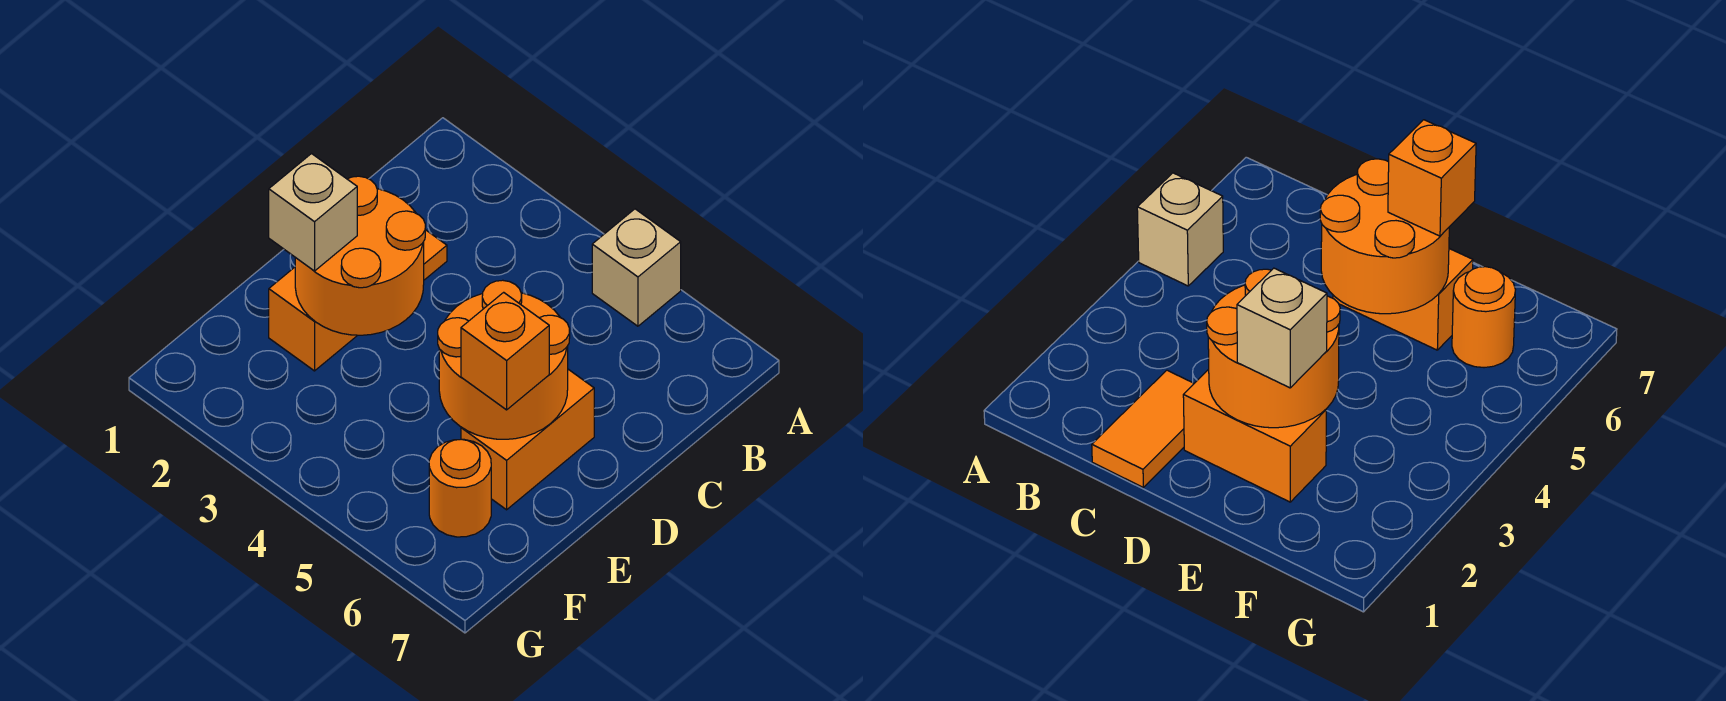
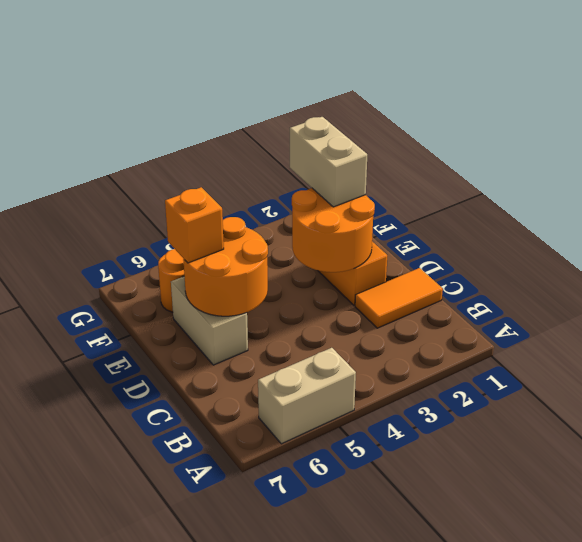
tan 1x1 brick [592,209,681,326] -> tan 1x2 brick [258,348,356,444]
orange 1x2 brick [461,369,594,510] -> tan 1x2 brick [171,276,248,365]
tan 1x1 brick [269,154,357,271] -> tan 1x2 brick [290,117,367,207]

